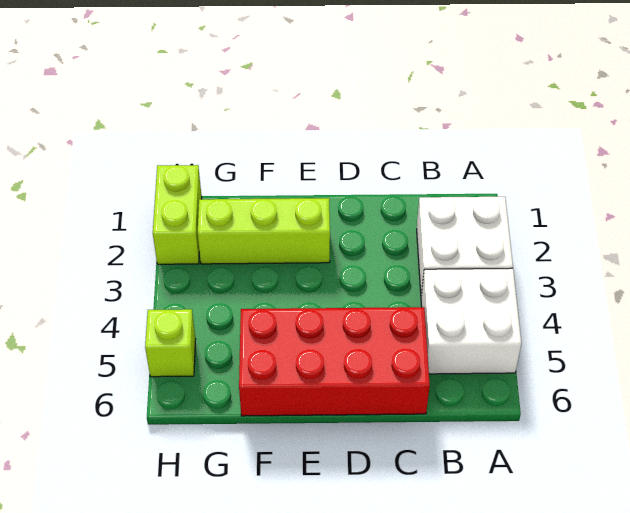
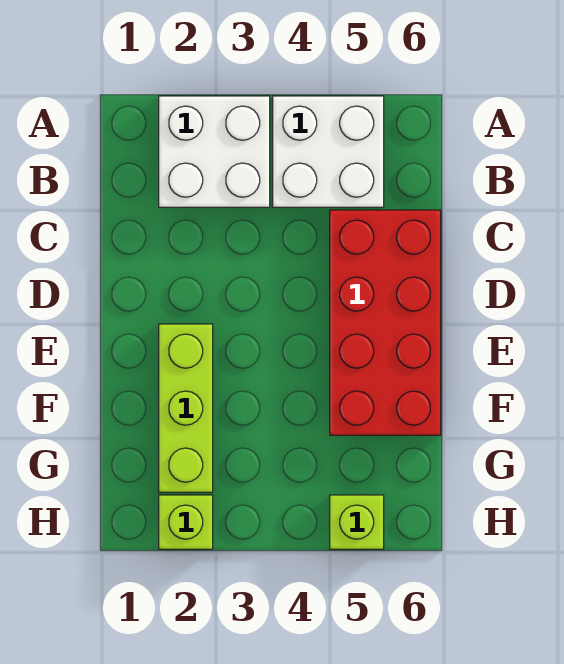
lime 1x2 brick [153,165,202,264] -> lime 1x1 brick [159,495,213,549]

